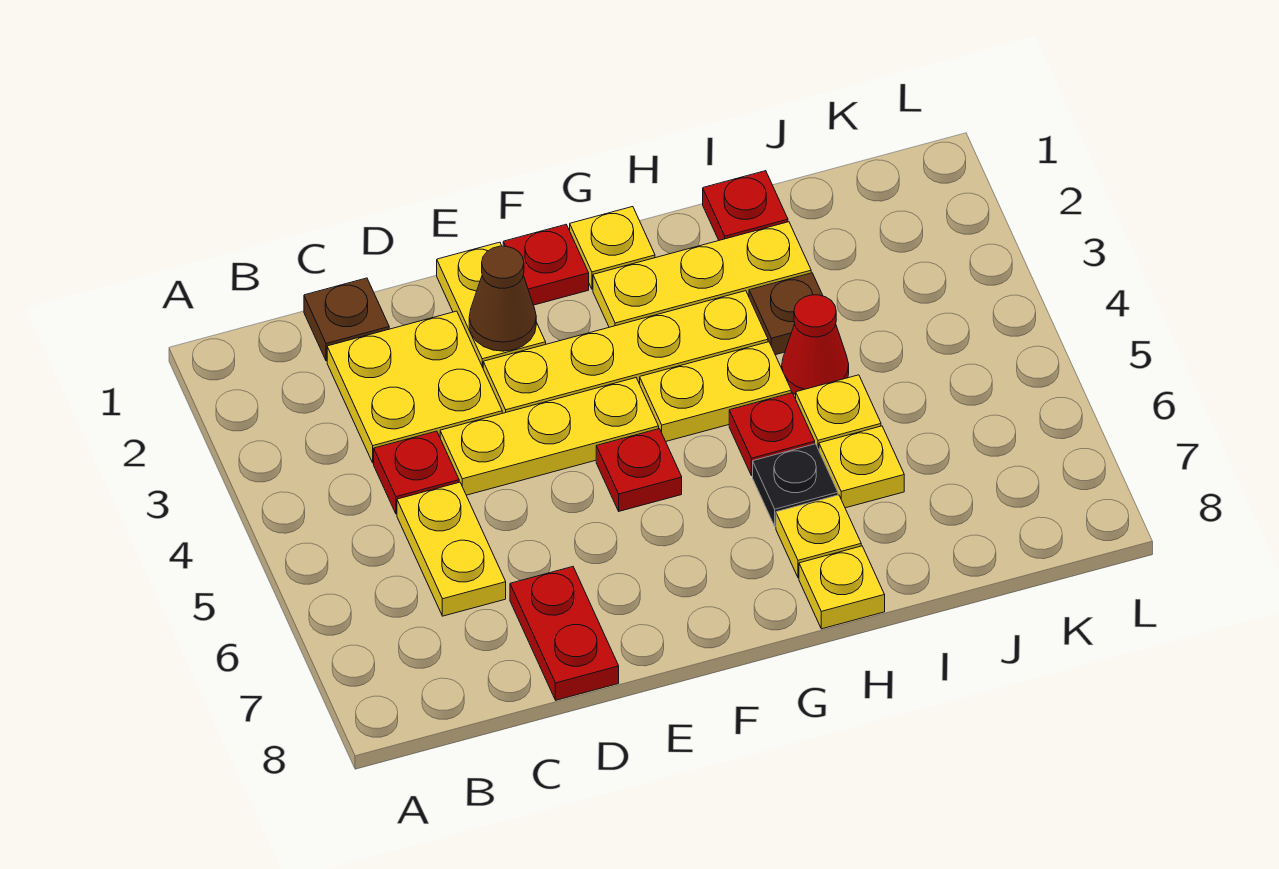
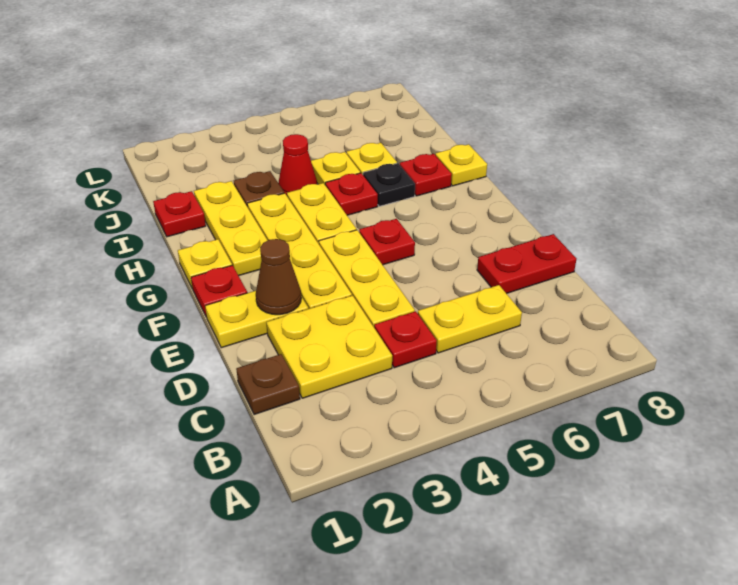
yellow 1x1 plate [776,495,861,578] -> red 1x1 plate [400,154,452,196]

